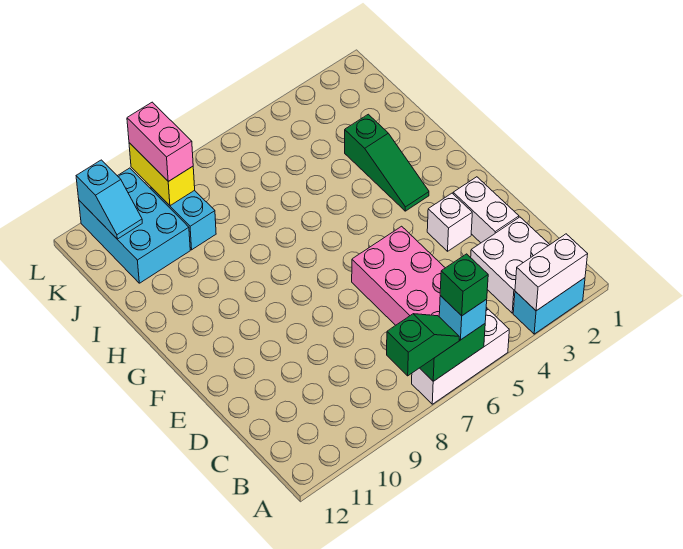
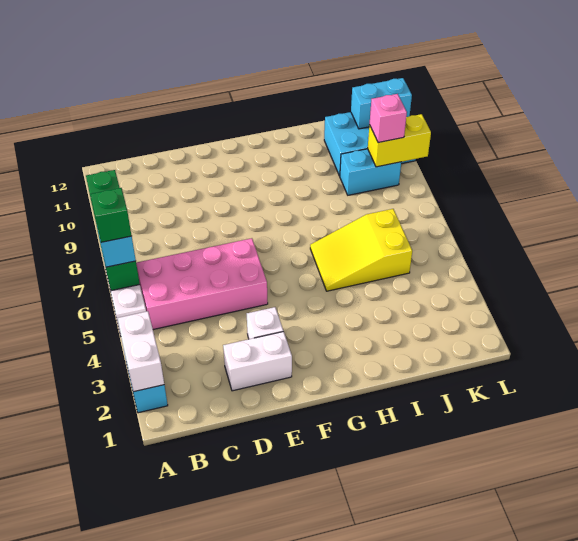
white 2x2 brick [471,217,550,313] -> none
green 1x3 slope [345,114,429,211] -> none
none -> yellow 2x3 slope [310,209,412,291]
pink 1x2 brick [127,102,193,181] -> pink 1x1 brick [370,94,407,143]
cyan 1x2 slope [76,160,142,239] -> cyan 1x2 brick [351,78,412,129]

